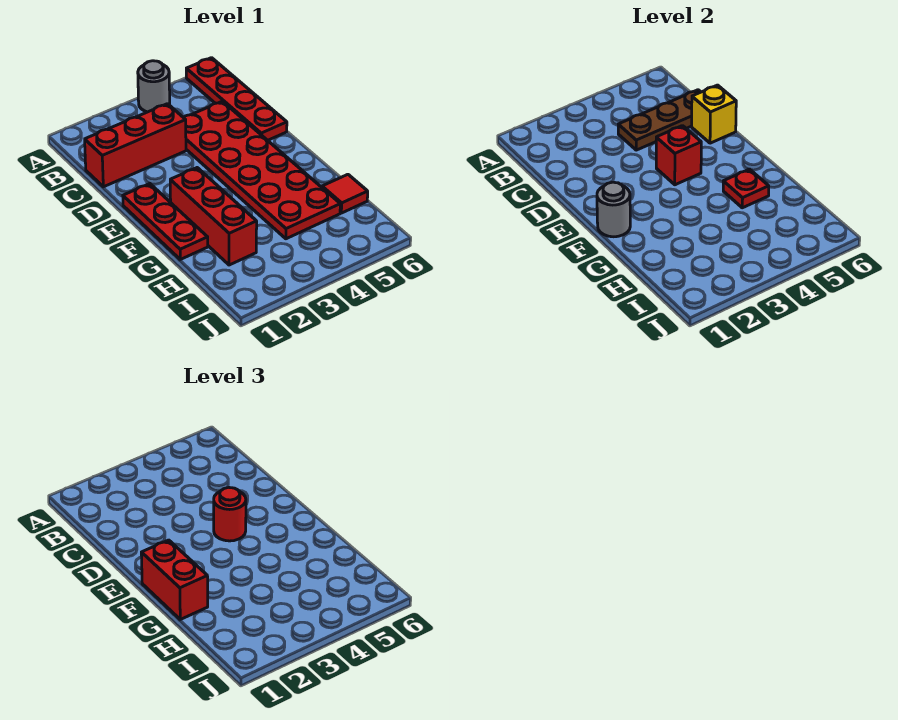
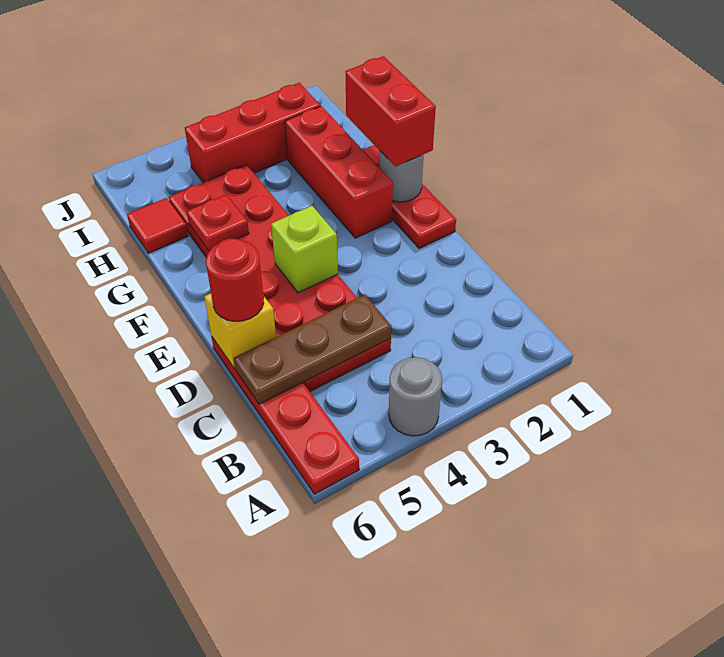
red 1x3 brick [85,104,186,187] -> red 1x3 brick moved to [185,83,320,182]
red 1x1 brick [656,126,701,185] -> lime 1x1 brick [271,206,338,293]
red 1x1 round brick [214,488,246,541] -> red 1x1 round brick moved to [206,239,264,321]

